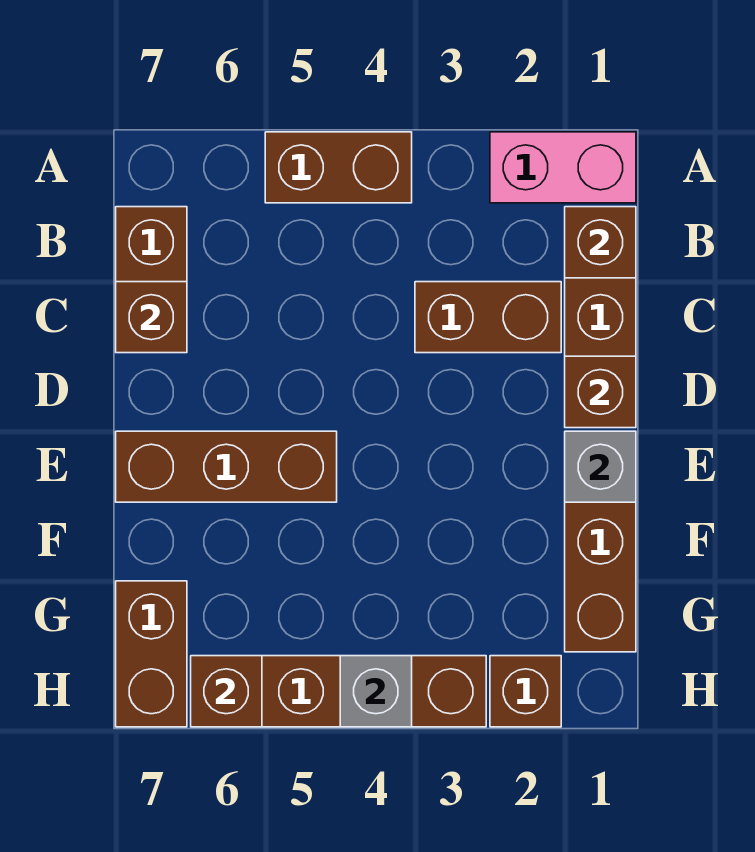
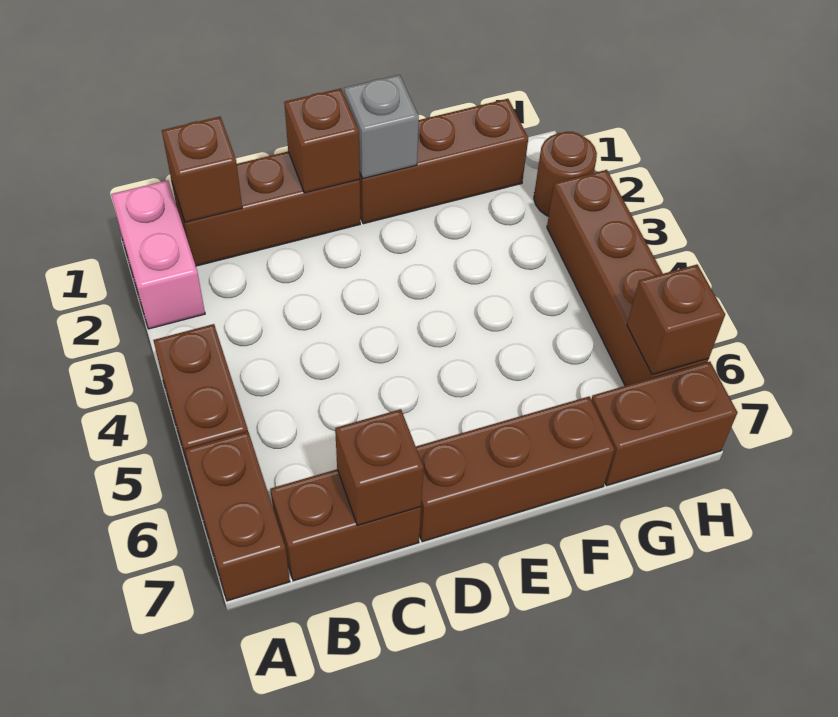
brown 1x2 brick [415,282,561,353] -> brown 1x2 brick moved to [185,432,290,601]
brown 1x3 brick [116,431,337,502] -> brown 1x3 brick turned to [416,397,615,542]
brown 1x1 brick [490,656,561,727] -> brown 1x1 round brick [534,132,597,216]
grey 1x1 brick [340,656,412,727] -> none

